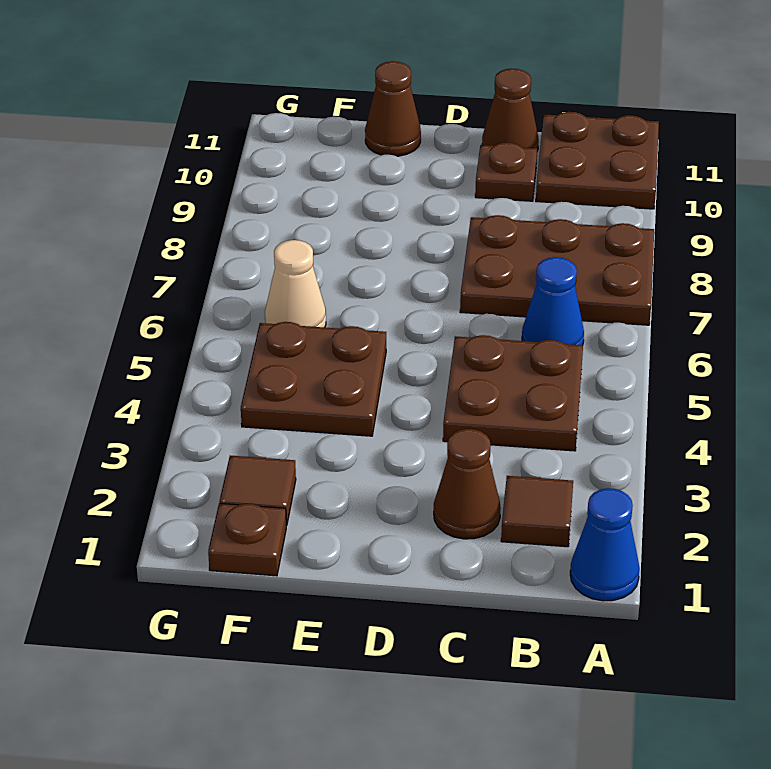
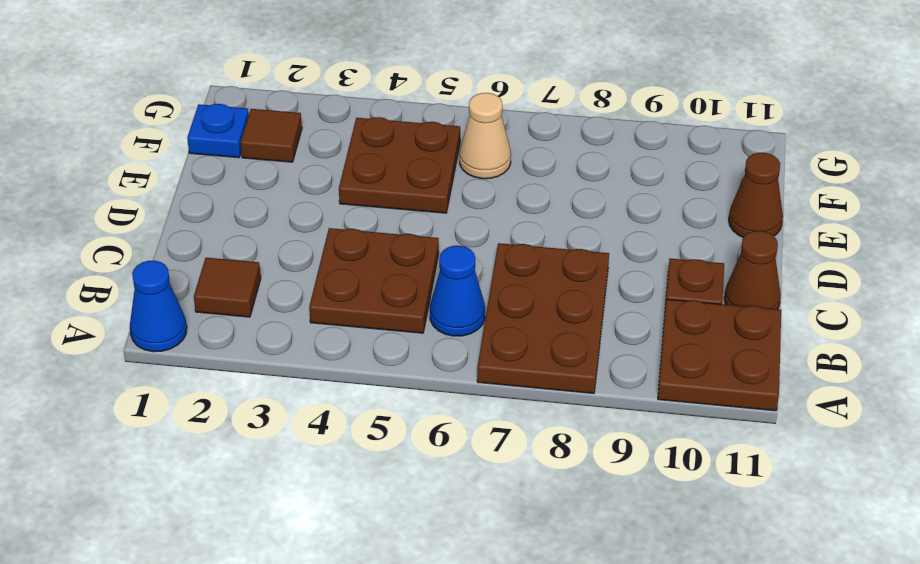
brown 1x1 cone [434,429,501,539] -> none
brown 1x1 plate [208,503,286,576] -> blue 1x1 plate [187,104,249,158]

